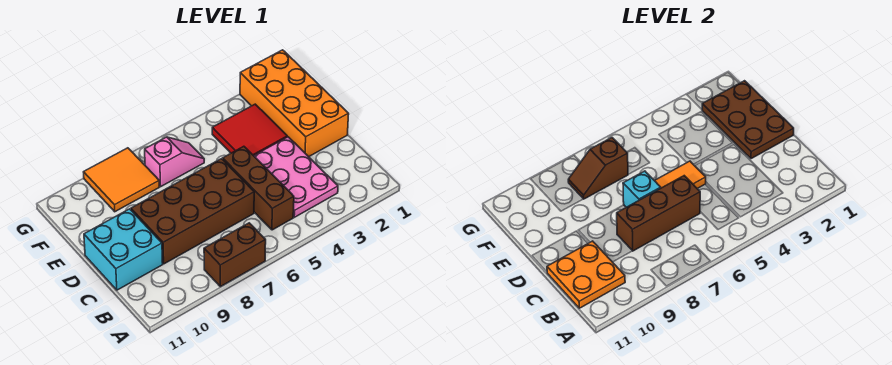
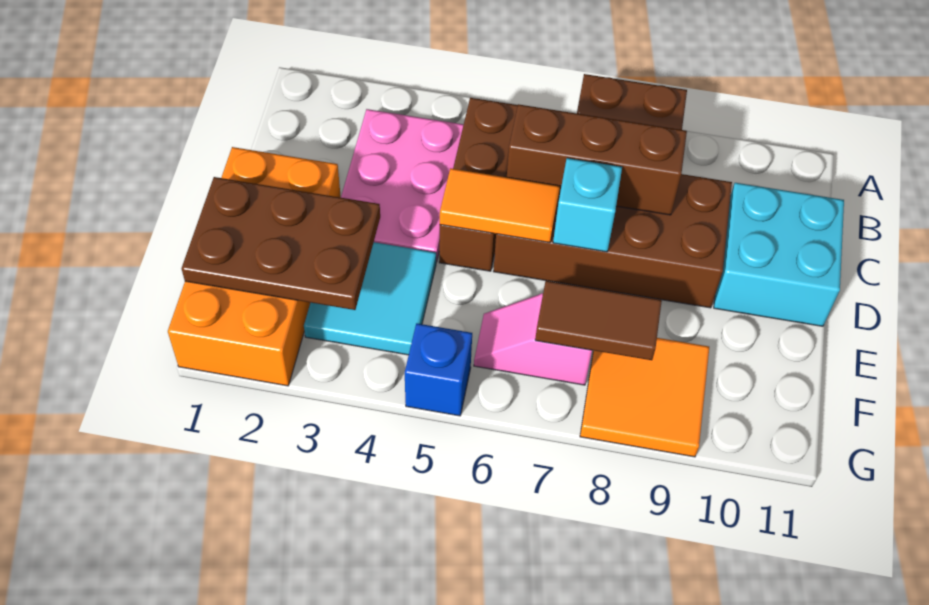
orange 2x2 plate [547,241,625,308] -> none
brown 2x3 plate [702,81,794,159] -> brown 2x3 plate turned to [182,177,380,310]
red 2x2 tile [212,104,287,156] -> cyan 2x2 tile [304,242,436,355]
brown 1x2 slope [568,138,628,199] -> brown 1x2 tile [535,281,662,360]
none -> blue 1x1 brick [405,323,472,416]

